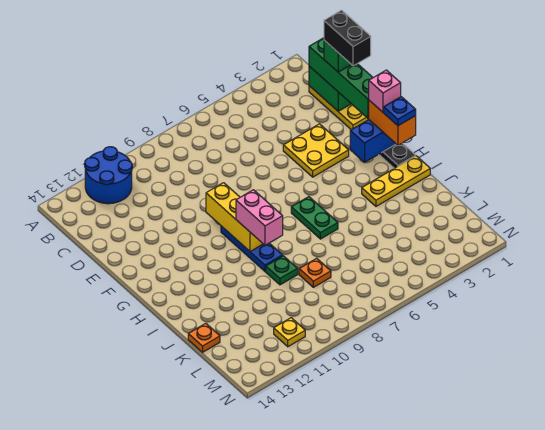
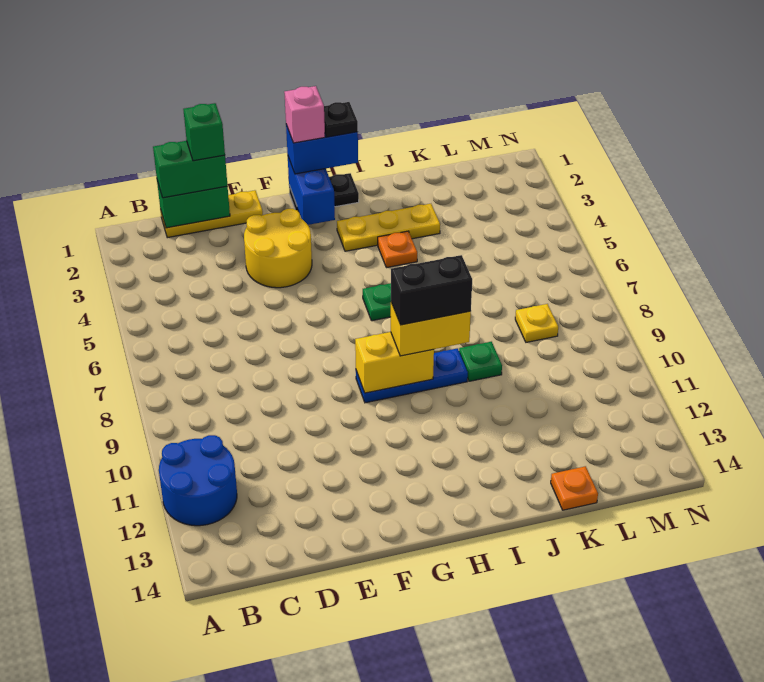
green 1x4 brick [309,38,373,118] -> green 1x2 brick [153,141,228,198]
black 1x2 brick [324,10,371,66] -> black 1x2 brick moved to [391,255,472,325]
yellow 2x2 plate [283,124,349,177] -> yellow 2x2 round brick [244,209,312,288]
yellow 1x3 brick [206,183,263,252] -> yellow 1x2 brick [355,332,434,393]
orange 1x2 brick [369,100,416,145] -> blue 1x2 brick [286,125,358,174]
blue 1x1 plate [384,97,416,126] -> black 1x1 plate [324,102,358,137]
pink 1x2 brick [236,190,283,245] -> yellow 1x2 brick [391,302,471,356]
yellow 1x3 plate [362,156,430,206] -> yellow 1x3 plate turned to [337,204,440,251]
orange 1x1 plate [299,258,331,287] -> orange 1x1 plate moved to [378,231,417,268]
yellow 1x1 plate [274,318,305,347] -> yellow 1x1 plate moved to [515,304,558,342]

